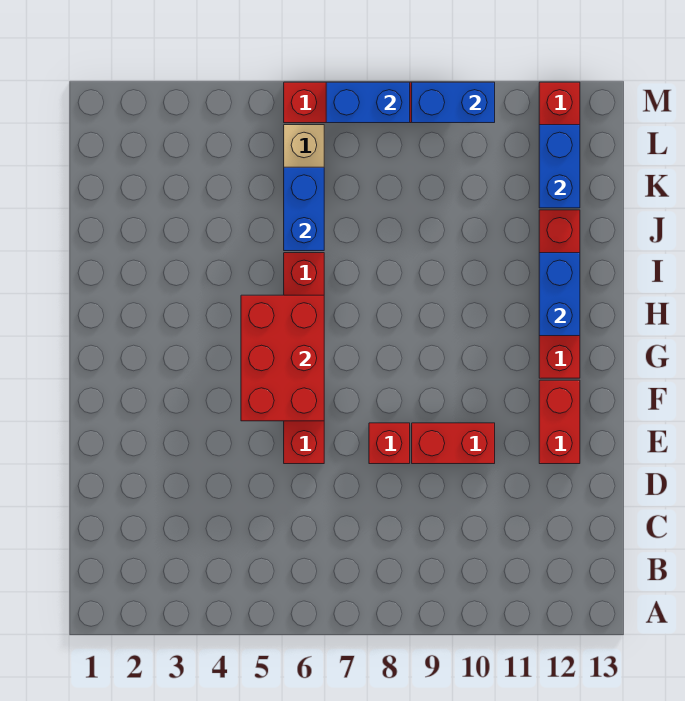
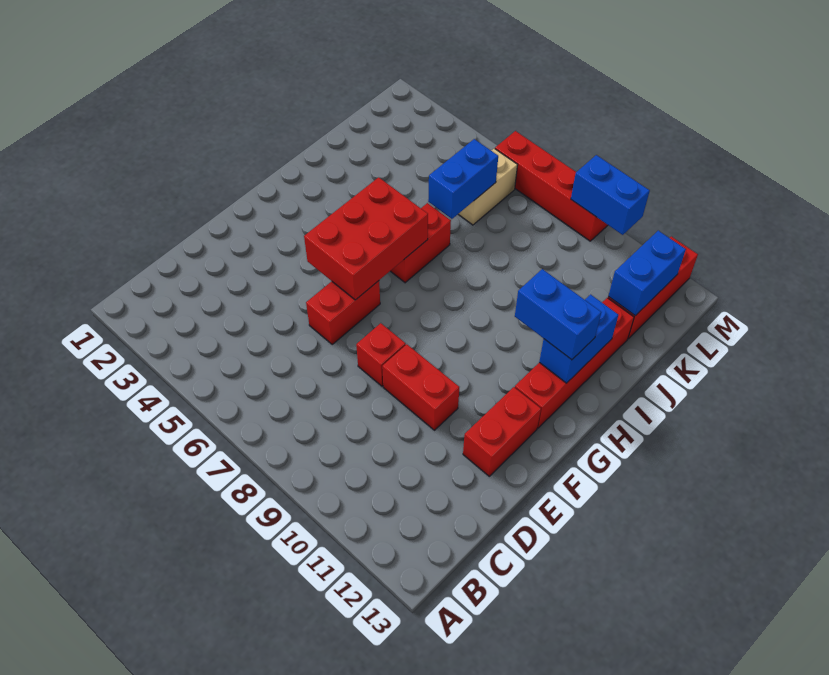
blue 1x2 brick [326,82,410,123] -> blue 1x2 brick moved to [515,269,601,360]

